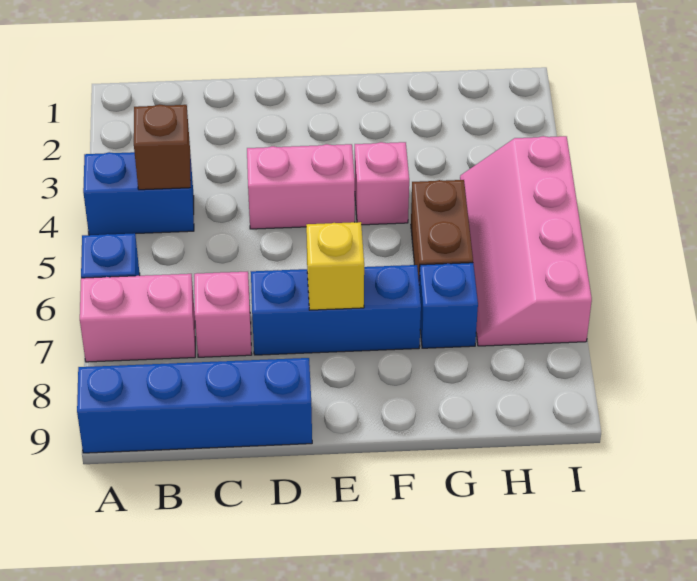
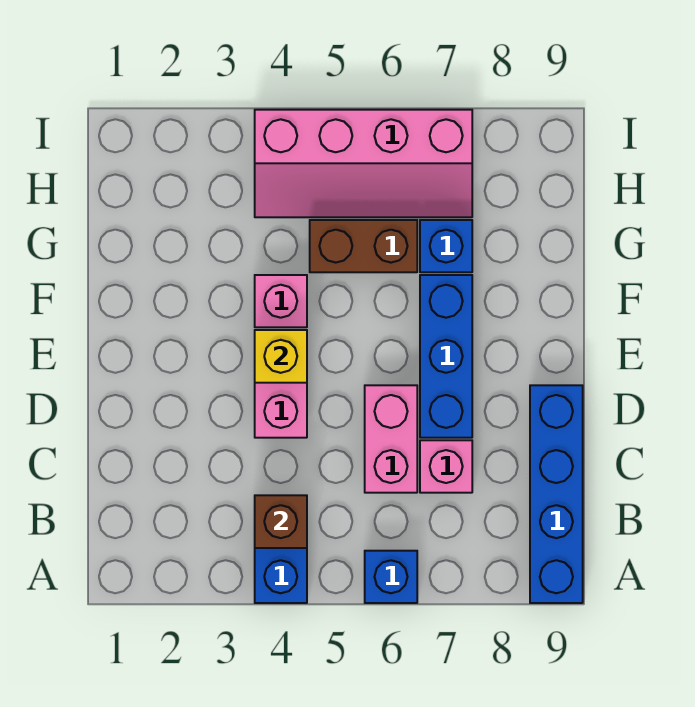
pink 1x2 brick [80,274,195,362] -> pink 1x2 brick moved to [365,385,417,493]
yellow 1x1 brick [306,222,364,310] -> yellow 1x1 brick moved to [255,330,307,383]

